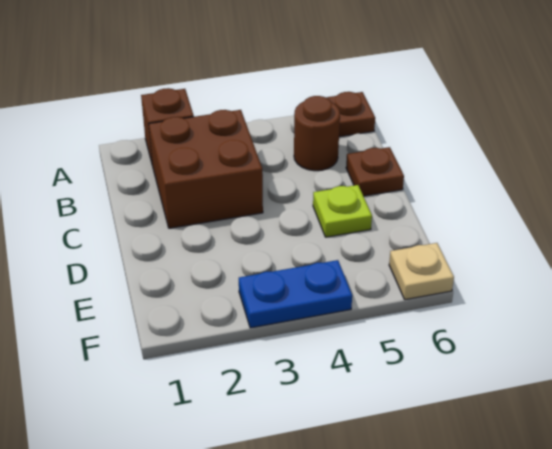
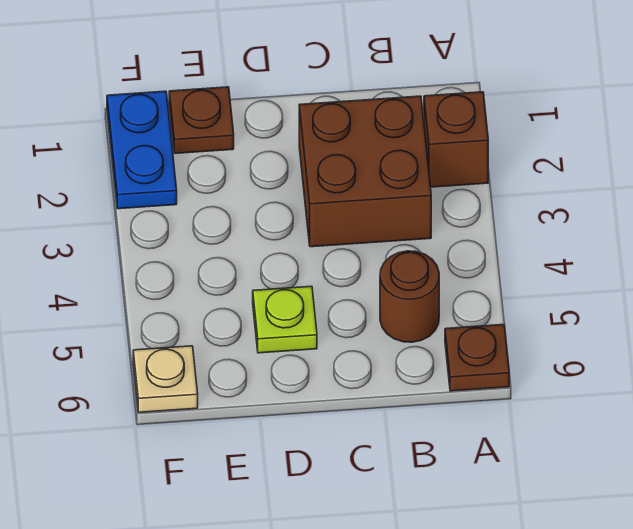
brown 1x1 plate [346,147,404,196] -> brown 1x1 plate moved to [169,87,234,153]
blue 1x2 plate [239,260,352,328] -> blue 1x2 plate moved to [107,91,177,209]

